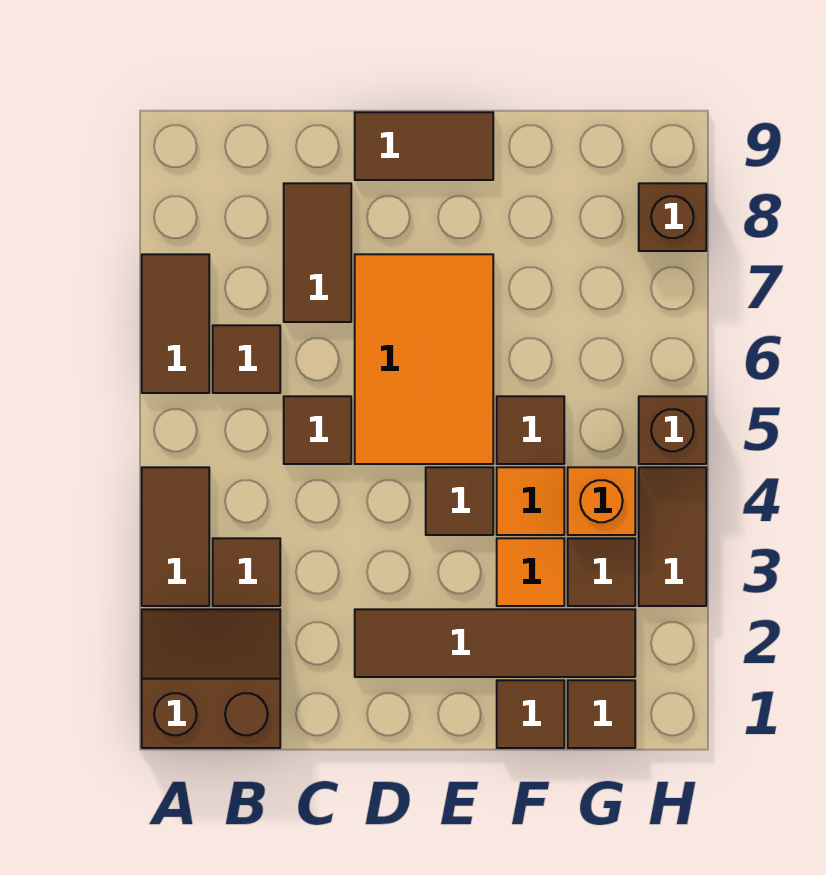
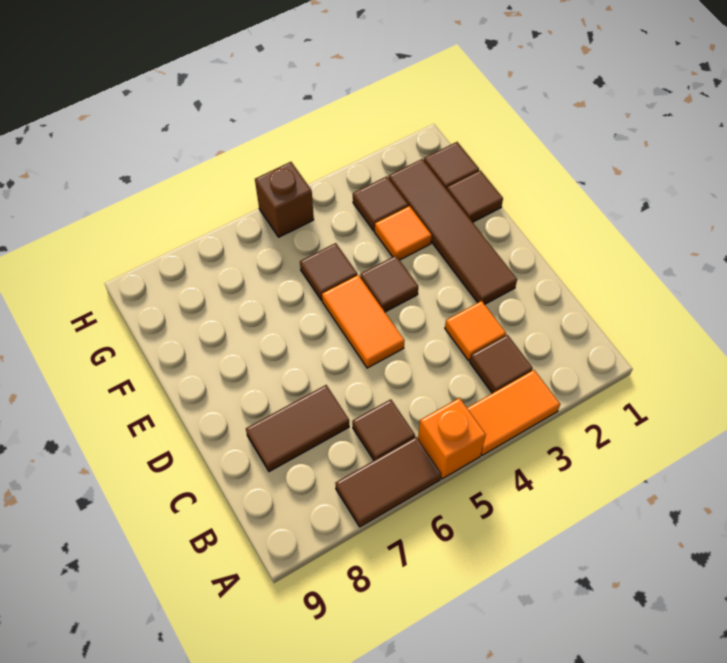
brown 2x2 slope [142,609,280,748] -> none
brown 1x2 tile [142,467,209,606] -> orange 1x2 tile [467,370,560,456]
brown 1x1 tile [284,396,351,464] -> none
orange 2x3 tile [355,254,493,464] -> orange 1x2 tile [322,275,405,368]
brown 1x2 tile [355,112,493,180] -> none
orange 1x1 tile [497,467,564,535] -> orange 1x1 tile moved to [445,301,506,361]
orange 1x1 brick [568,467,635,535] -> orange 1x1 brick moved to [418,398,486,479]
brown 1x2 tile [639,467,706,606] -> none
brown 1x1 brick [639,183,706,251] -> none

